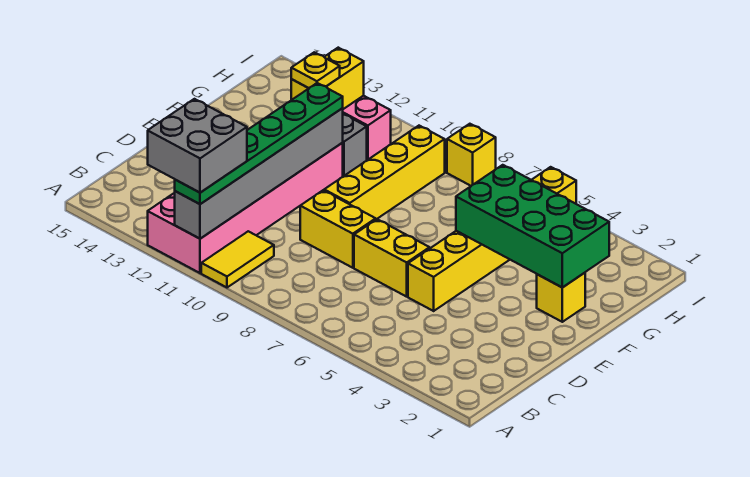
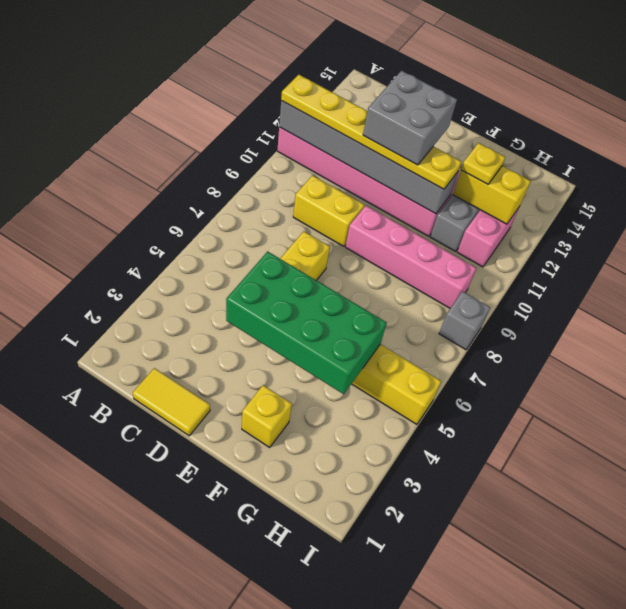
yellow 1x2 tile [201,231,274,288] -> yellow 1x2 tile moved to [133,368,210,436]
green 1x6 plate [175,83,343,204] -> yellow 1x6 plate [281,75,461,189]
grey 2x2 brick [148,99,247,193] -> grey 2x2 brick moved to [363,71,457,165]
yellow 1x2 brick [300,190,376,268] -> yellow 1x2 brick turned to [293,176,364,247]
yellow 1x4 brick [324,126,445,219] -> pink 1x4 brick [345,206,476,308]
green 2x4 brick [456,165,609,288] -> green 2x4 brick turned to [226,251,387,394]
yellow 1x1 brick [447,124,496,186] -> grey 1x1 brick [439,291,490,350]

